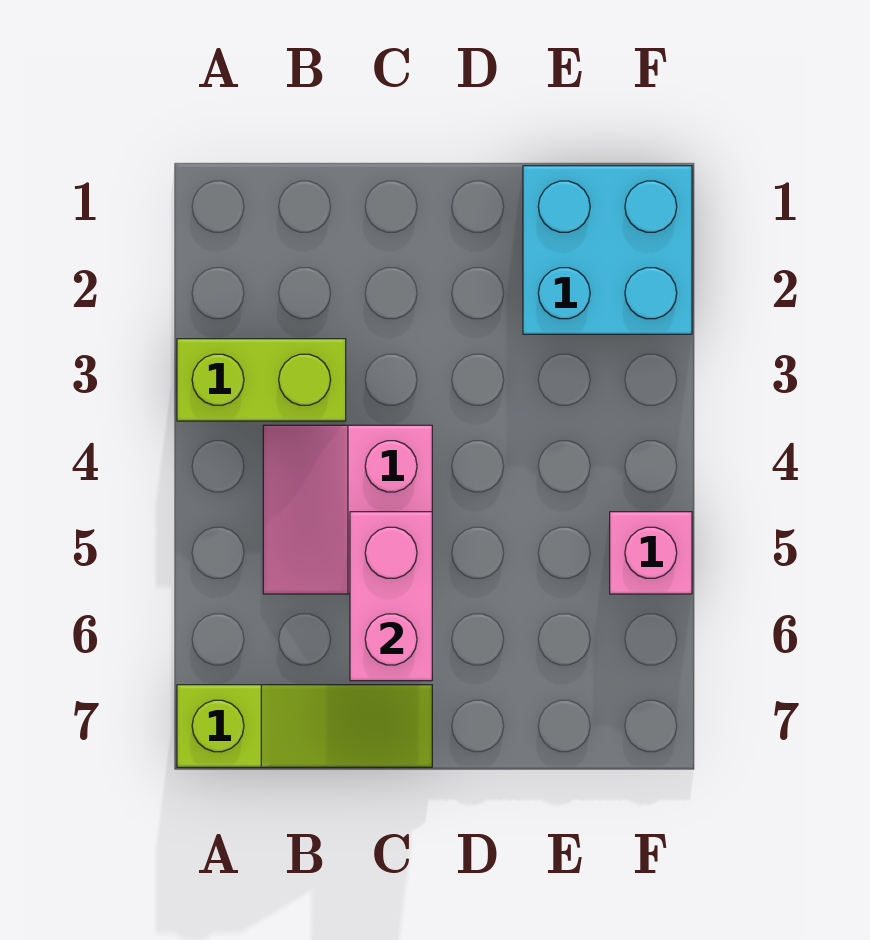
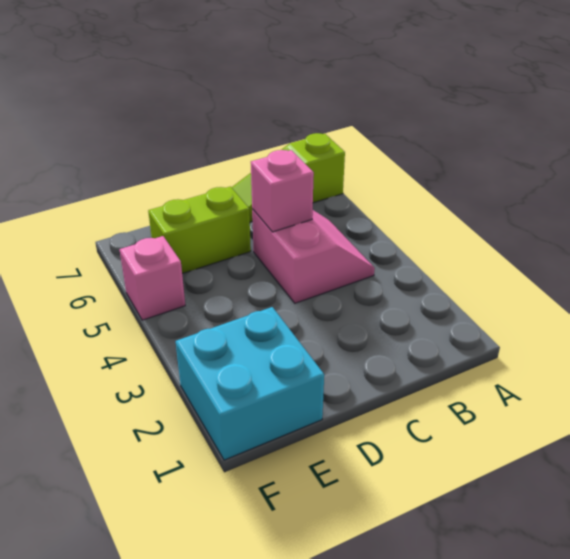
lime 1x2 brick [177,339,346,421] -> lime 1x2 brick moved to [148,187,251,274]
pink 1x2 brick [350,512,432,681] -> pink 1x1 brick [251,150,314,232]

